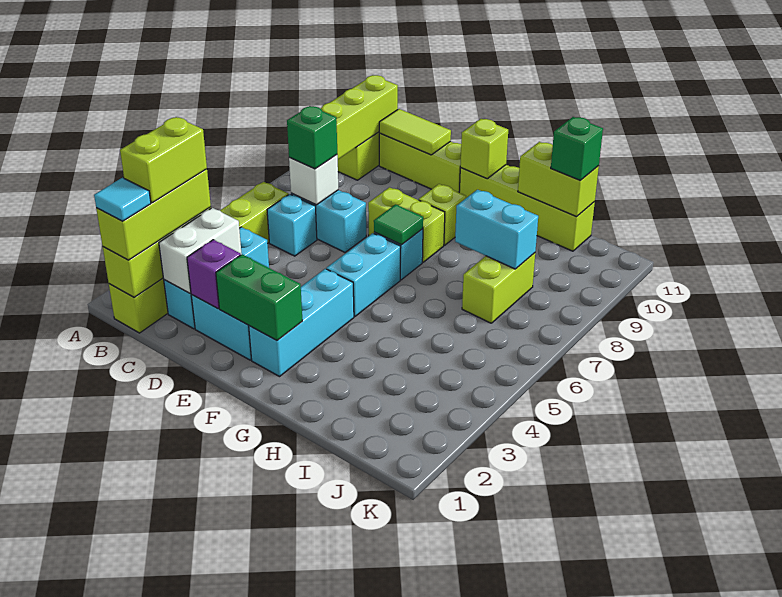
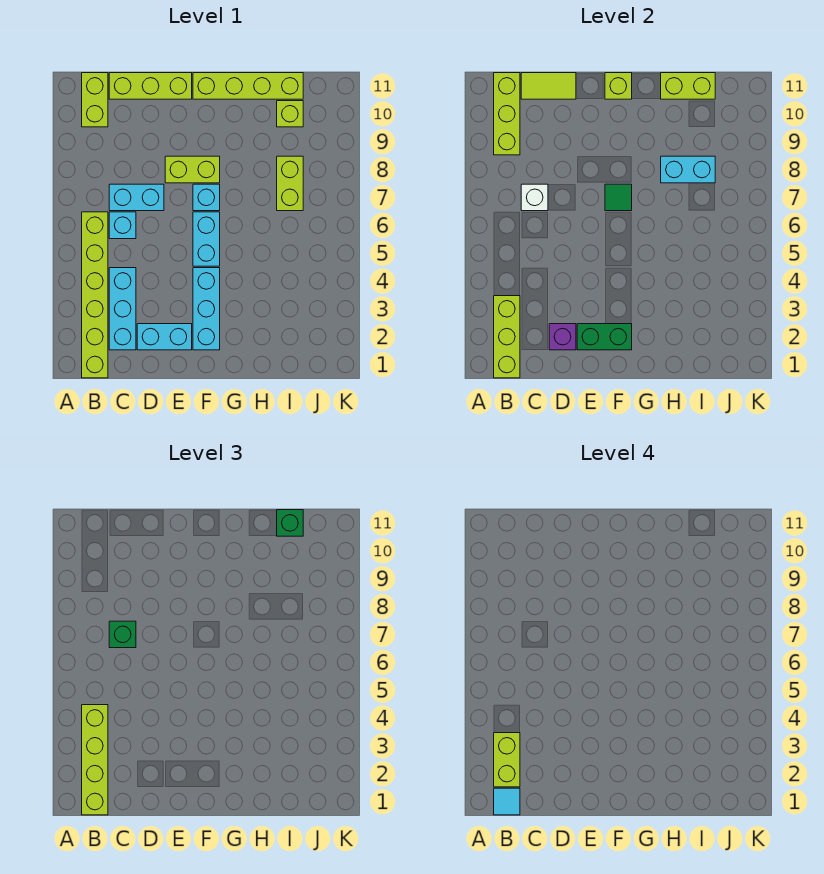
lime 1x3 brick [96,169,211,260] -> lime 1x4 brick [82,705,108,815]
white 1x2 brick [159,208,242,293] -> none
lime 1x1 brick [419,184,466,245] -> lime 1x1 brick moved to [277,101,303,127]

